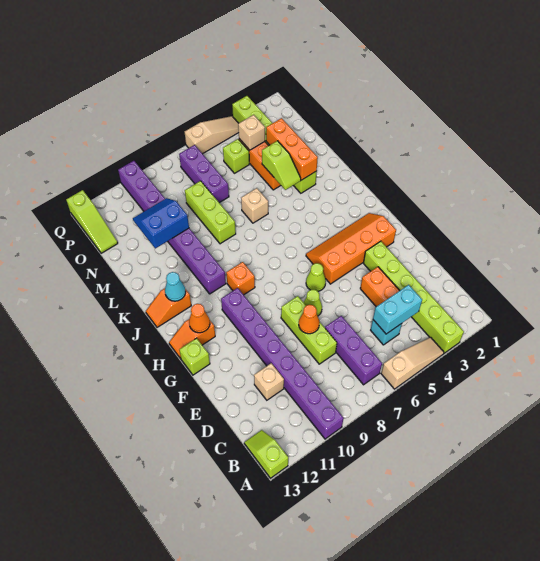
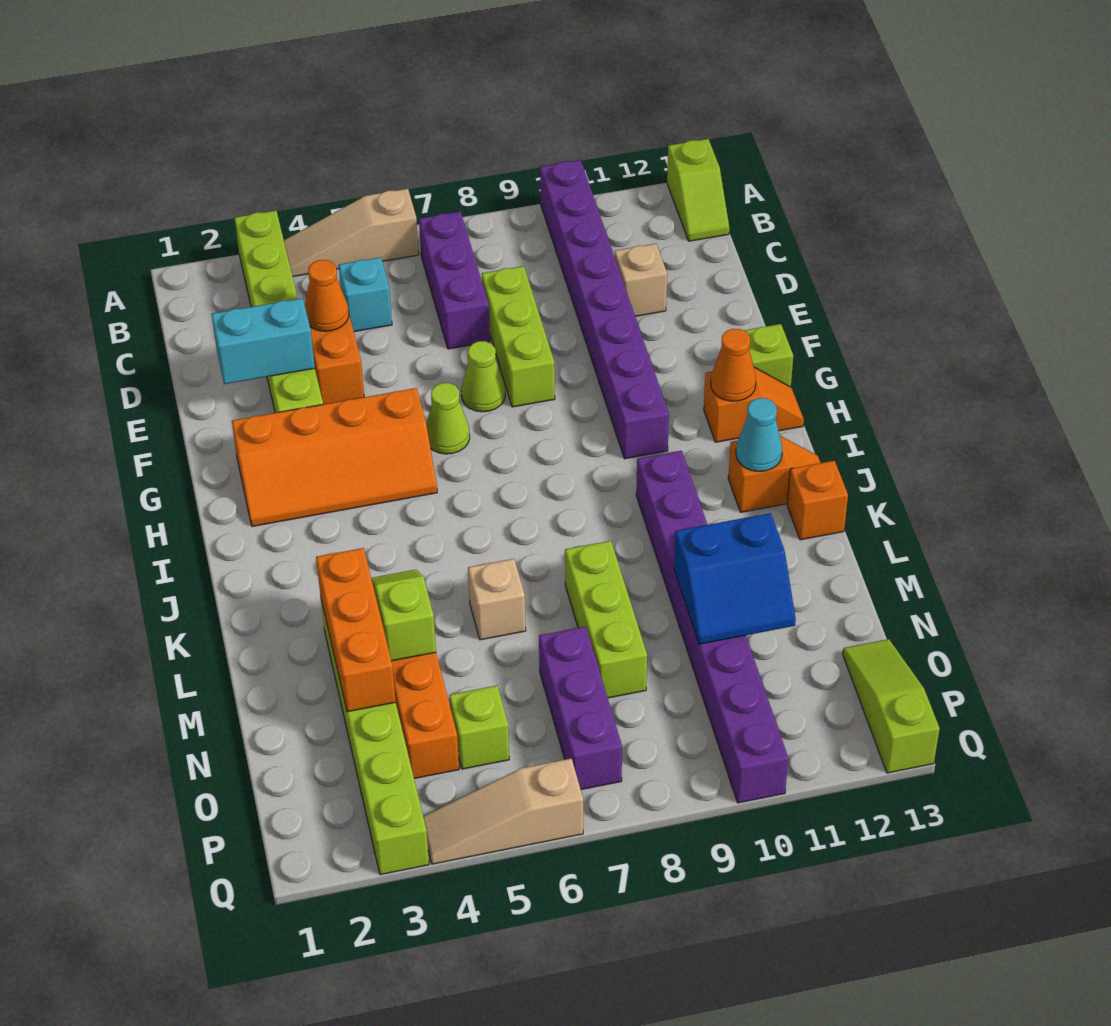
cyan 1x2 brick [373,285,422,334] -> cyan 1x2 brick moved to [212,298,315,384]
orange 1x1 cone [299,305,320,334] -> orange 1x1 cone moved to [305,260,349,331]
orange 1x1 brick [226,262,255,295] -> orange 1x1 brick moved to [787,461,848,540]
tan 1x1 brick [238,115,265,150] -> none

